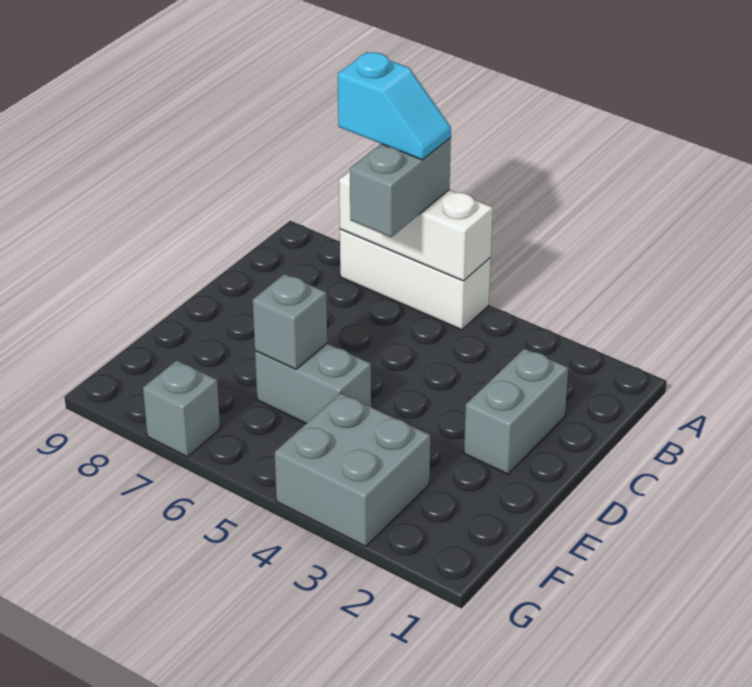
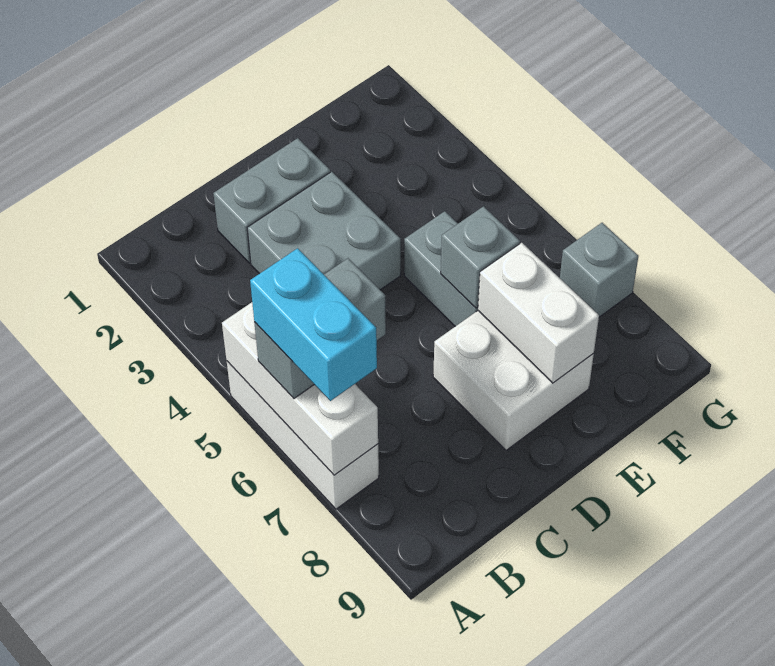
cyan 1x2 slope [338,52,451,160] -> cyan 1x2 brick [250,248,377,401]
none -> white 2x2 brick [433,311,594,450]
none -> white 1x2 brick [478,243,599,383]
grey 2x2 brick [275,393,430,546] -> grey 2x2 brick moved to [247,172,401,290]

